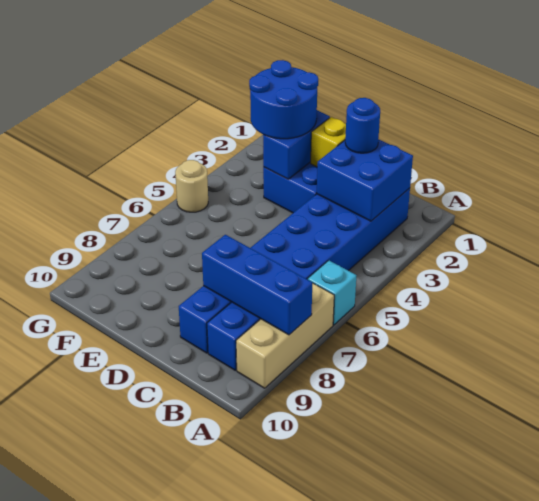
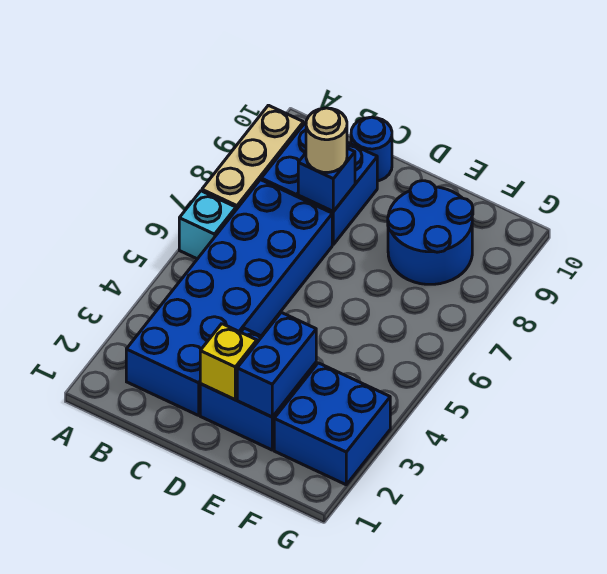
blue 1x3 brick [202,235,312,335] -> blue 1x1 brick [298,148,355,212]
blue 2x2 brick [317,139,413,221] -> blue 2x2 brick moved to [274,363,390,485]
blue 1x1 round brick [345,98,380,153] -> blue 1x1 round brick moved to [351,117,392,181]
blue 2x2 round brick [249,60,318,139] -> blue 2x2 round brick moved to [388,181,473,284]
tan 1x1 round brick [175,160,208,212] -> tan 1x1 round brick moved to [306,108,347,172]

